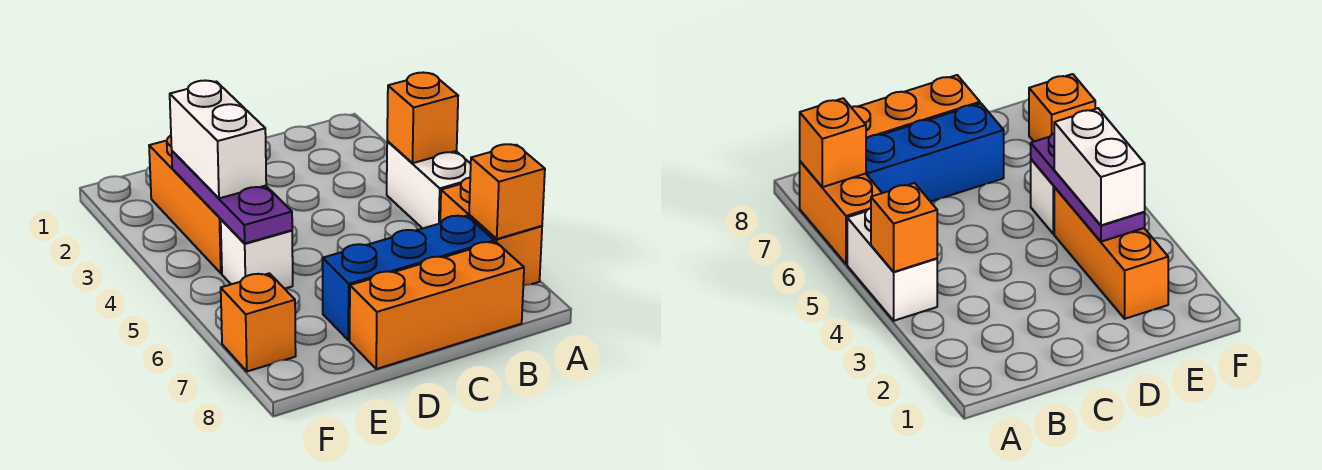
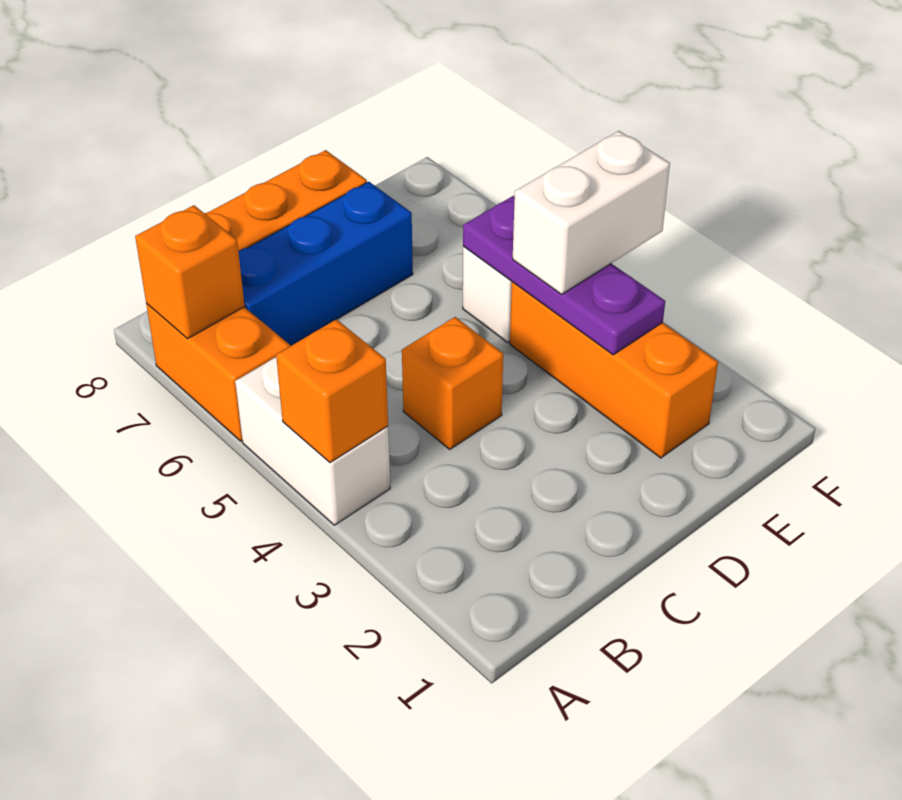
white 1x2 brick [170,81,266,198] -> white 1x2 brick turned to [513,131,670,294]
orange 1x1 brick [221,273,296,371] -> orange 1x1 brick moved to [402,317,503,449]

